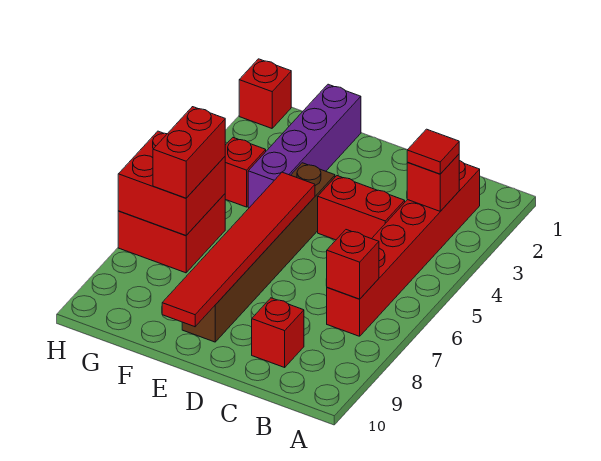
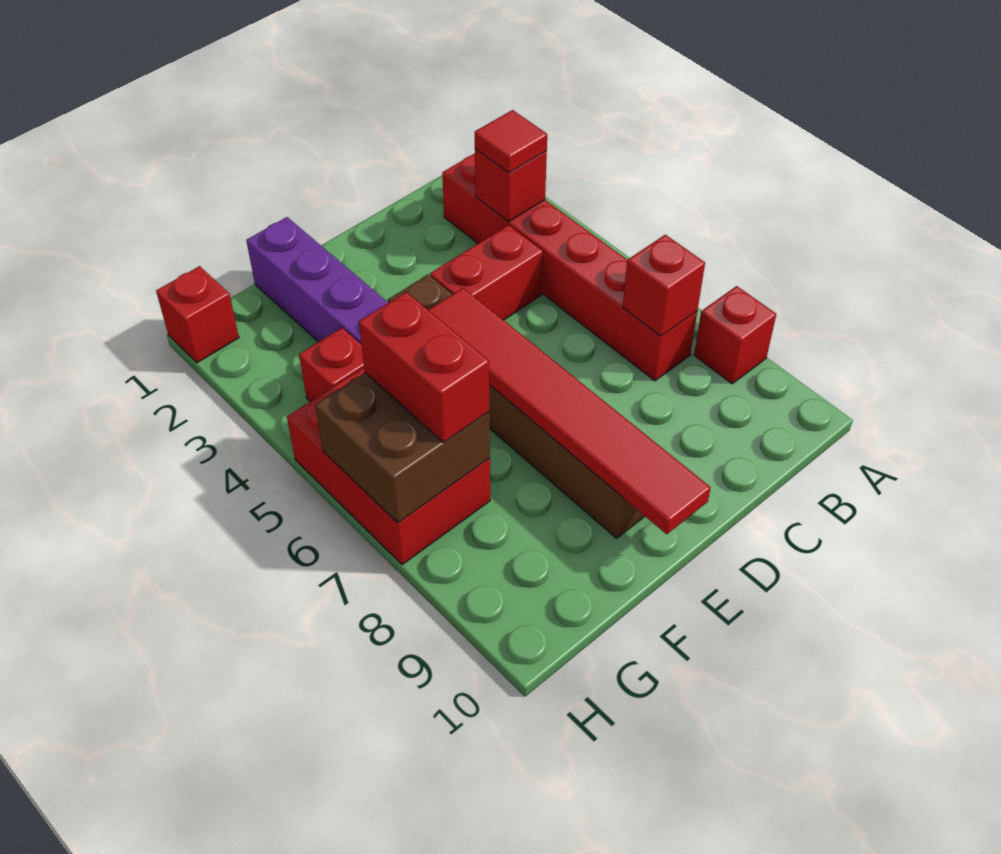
red 1x1 brick [252,298,304,367] -> red 1x1 brick moved to [694,286,776,384]
red 2x2 brick [118,194,225,273] -> red 2x3 brick [287,367,490,565]
red 2x2 brick [118,131,225,236] -> brown 2x2 brick [315,373,490,523]

